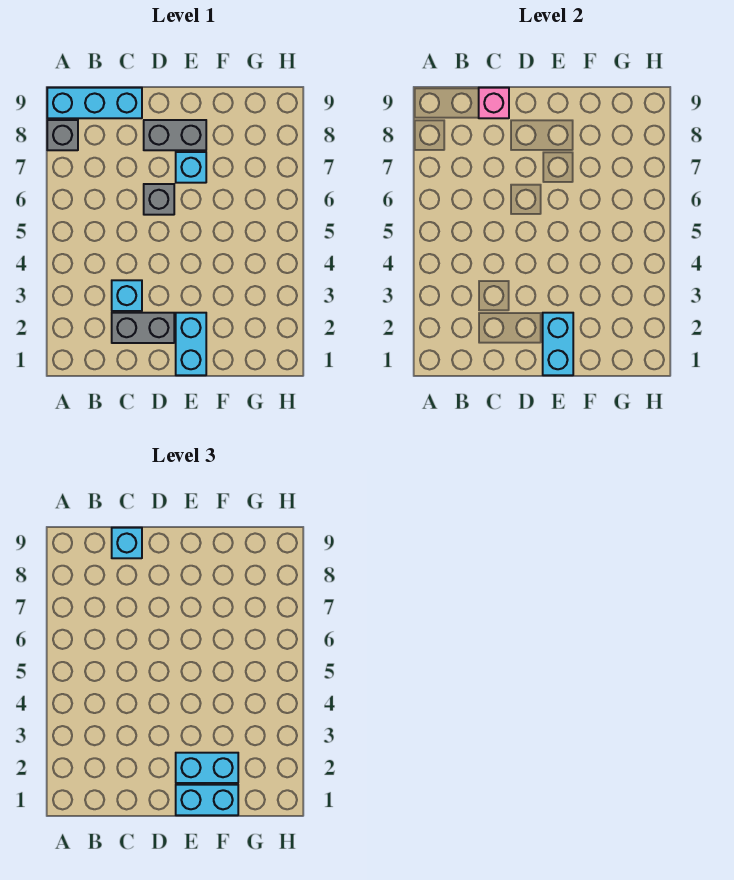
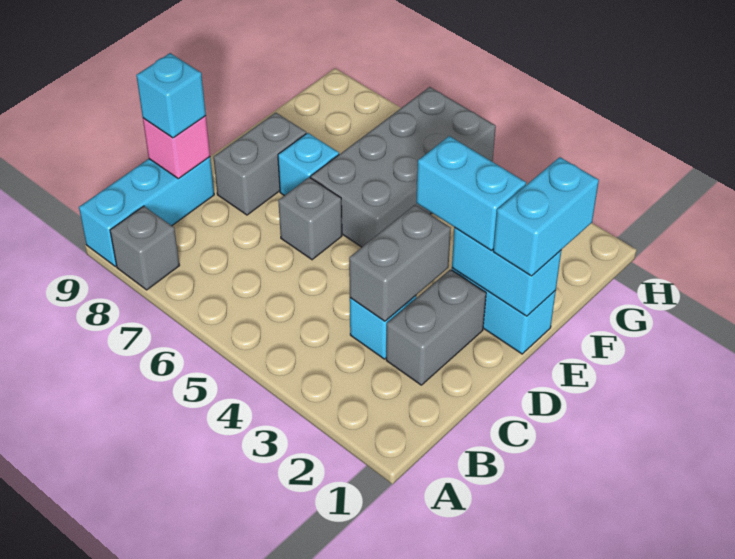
none -> grey 1x2 brick [349,205,451,321]
cyan 1x2 brick [176,753,238,783] -> cyan 1x2 brick turned to [416,136,526,250]
none -> grey 2x4 brick [311,87,496,247]

